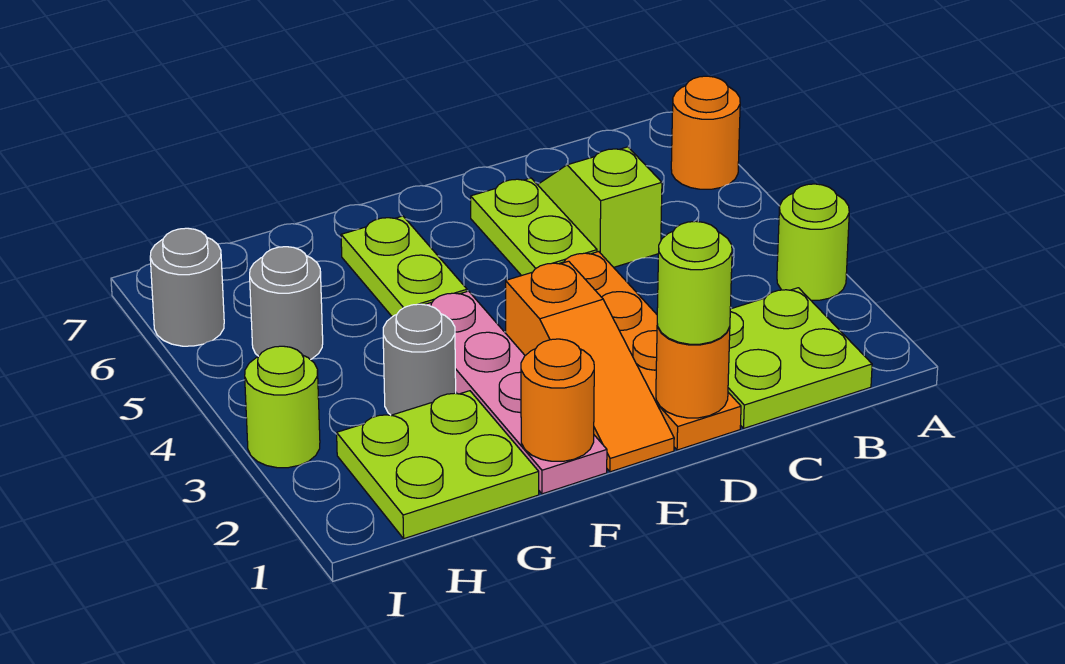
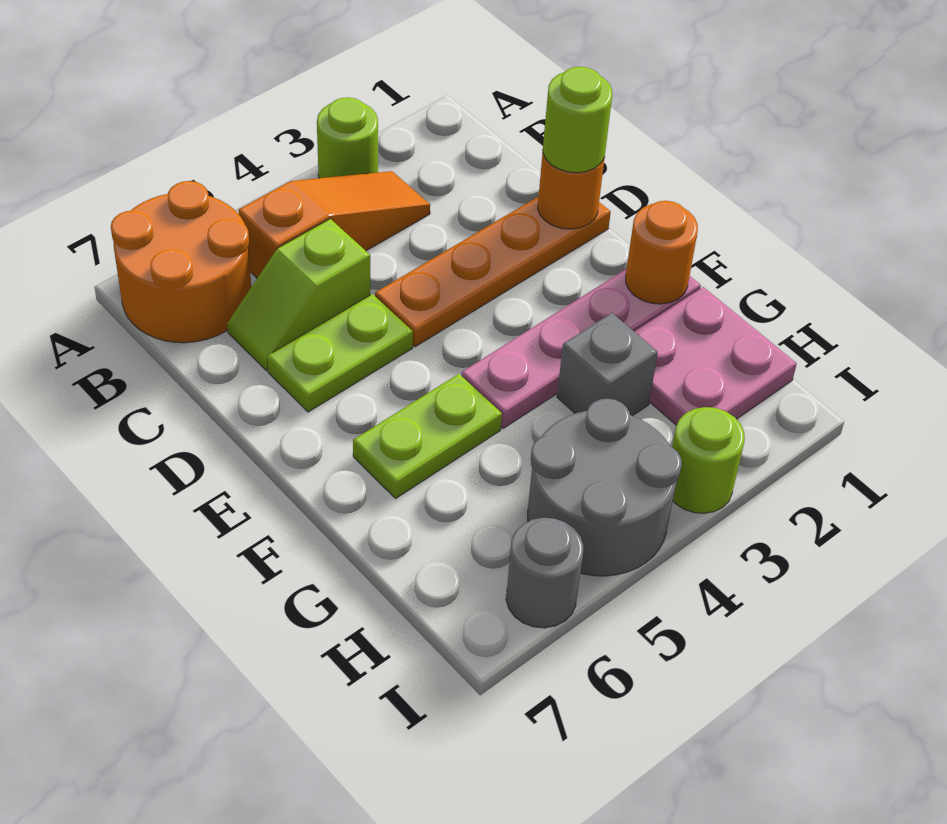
orange 1x1 round brick [671,76,740,189] -> orange 2x2 round brick [111,181,251,343]
lime 2x2 plate [728,288,872,428] -> none
orange 1x3 slope [506,261,674,472] -> orange 1x3 slope moved to [238,171,430,278]
lime 2x2 plate [337,391,539,539] -> pink 2x2 plate [634,287,797,425]
grey 1x1 round brick [383,304,456,415] -> grey 1x1 brick [557,313,658,416]
grey 1x1 round brick [250,247,323,359] -> grey 2x2 round brick [528,399,682,576]

